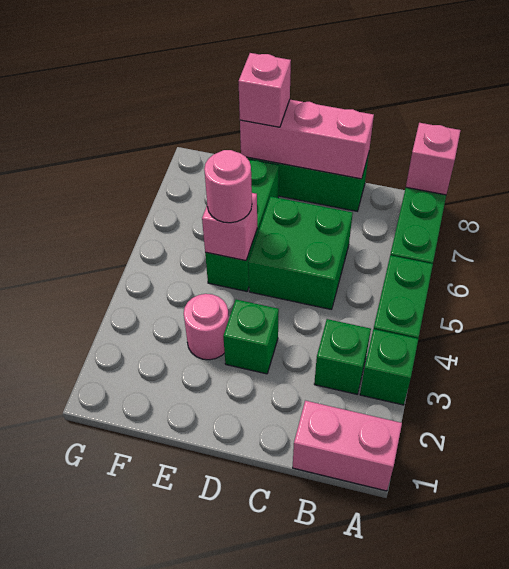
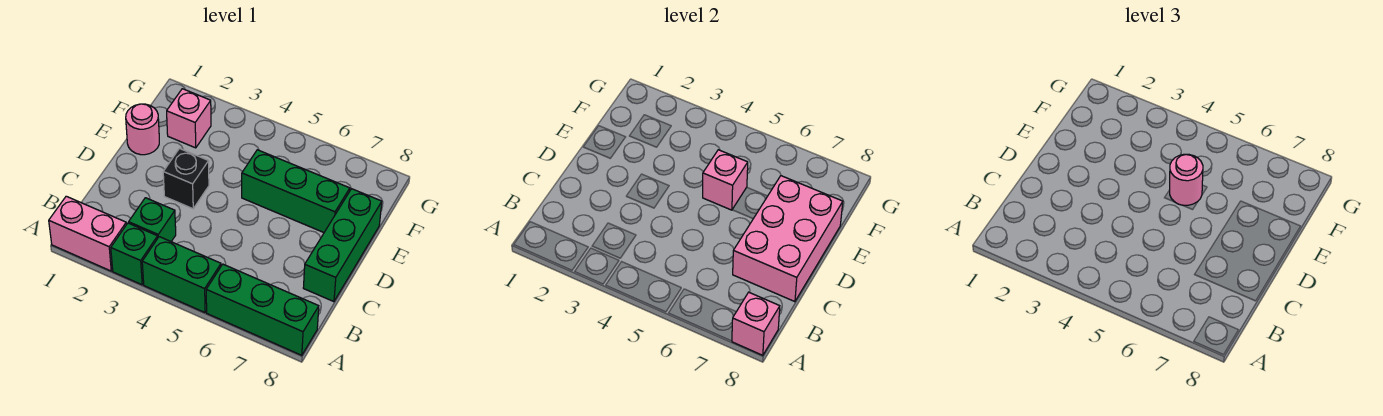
pink 1x2 brick [293,401,402,491] -> pink 1x2 brick turned to [49,196,126,271]
green 2x2 brick [248,197,353,310] -> none
pink 1x3 brick [240,100,374,179] -> pink 2x3 brick [733,176,843,302]
green 1x1 brick [223,300,279,374] -> black 1x1 brick [163,149,209,209]
pink 1x1 round brick [184,294,229,360] -> pink 1x1 round brick moved to [126,104,159,155]
pink 1x1 brick [238,53,291,127] -> pink 1x1 brick moved to [167,89,211,148]

